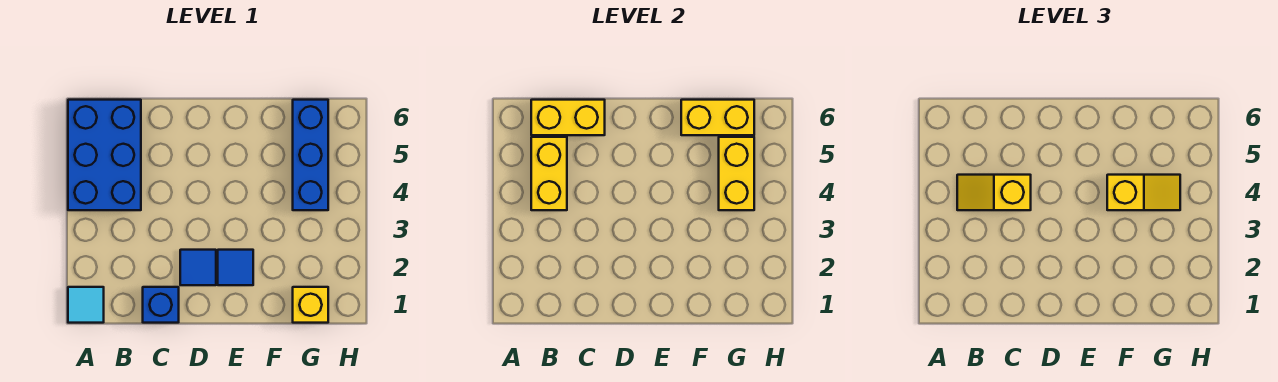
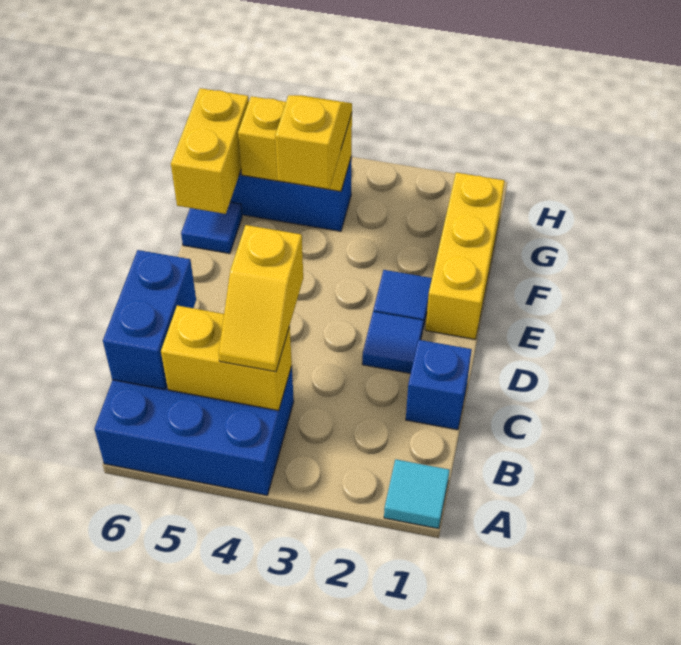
yellow 1x2 brick [531,100,605,135] -> blue 1x2 brick [103,250,196,389]
none -> blue 1x1 tile [181,202,242,253]
yellow 1x1 brick [293,287,328,323] -> yellow 1x3 brick [426,172,505,339]

